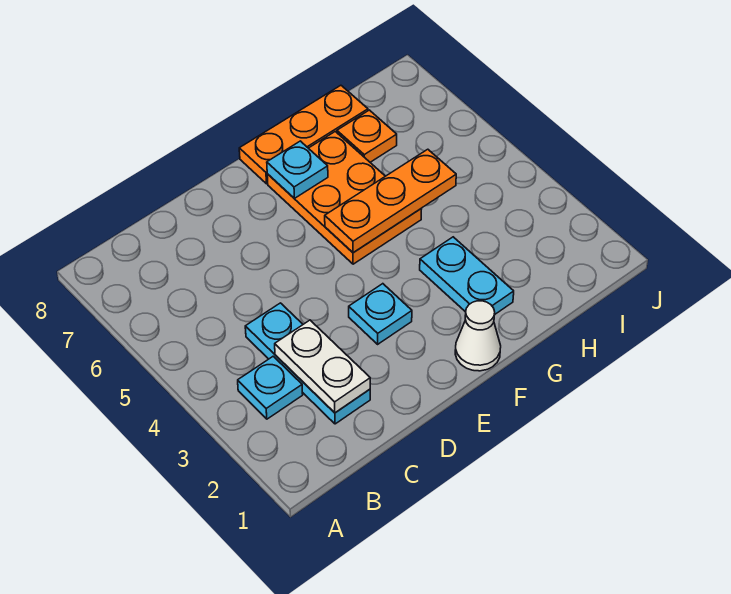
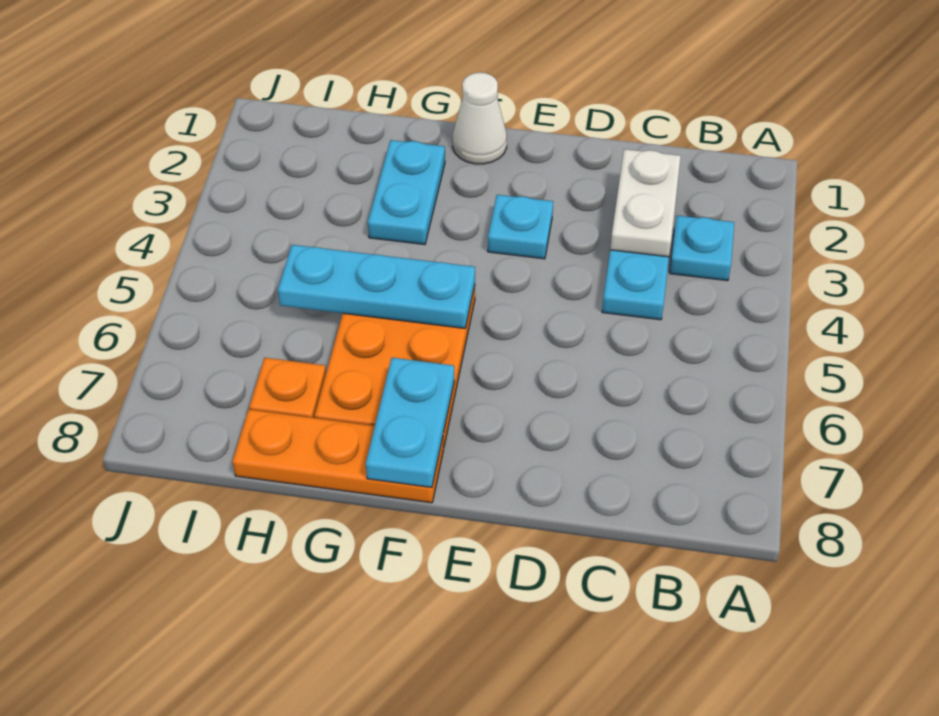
orange 1x3 plate [325,149,456,253] -> cyan 1x3 plate [278,245,475,328]
cyan 1x1 plate [267,141,328,198] -> cyan 1x2 plate [366,358,454,487]

